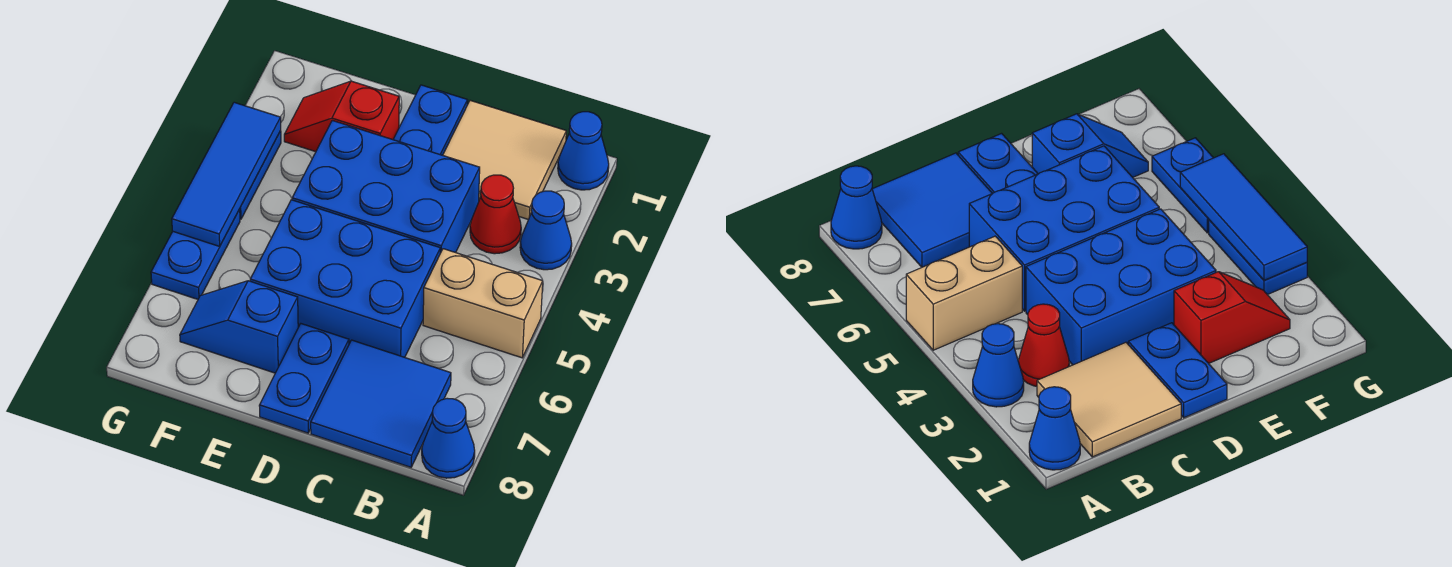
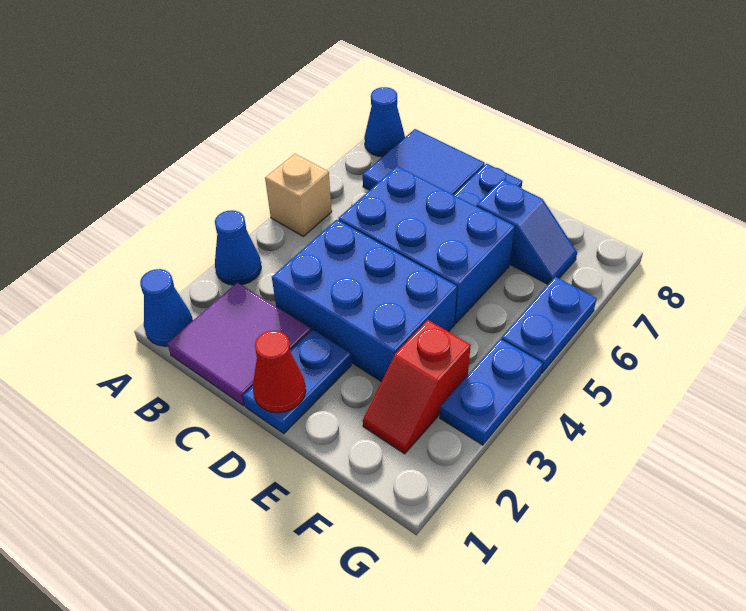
tan 1x2 brick [423,249,543,358] -> tan 1x1 brick [265,154,332,236]
tan 2x2 tile [443,100,566,220] -> purple 2x2 tile [167,282,311,406]
red 1x1 cone [470,175,521,254] -> red 1x1 cone moved to [253,331,306,413]
red 1x2 slope [284,81,399,152] -> red 1x2 slope turned to [363,320,471,454]
blue 1x3 tile [172,102,281,246] -> none

